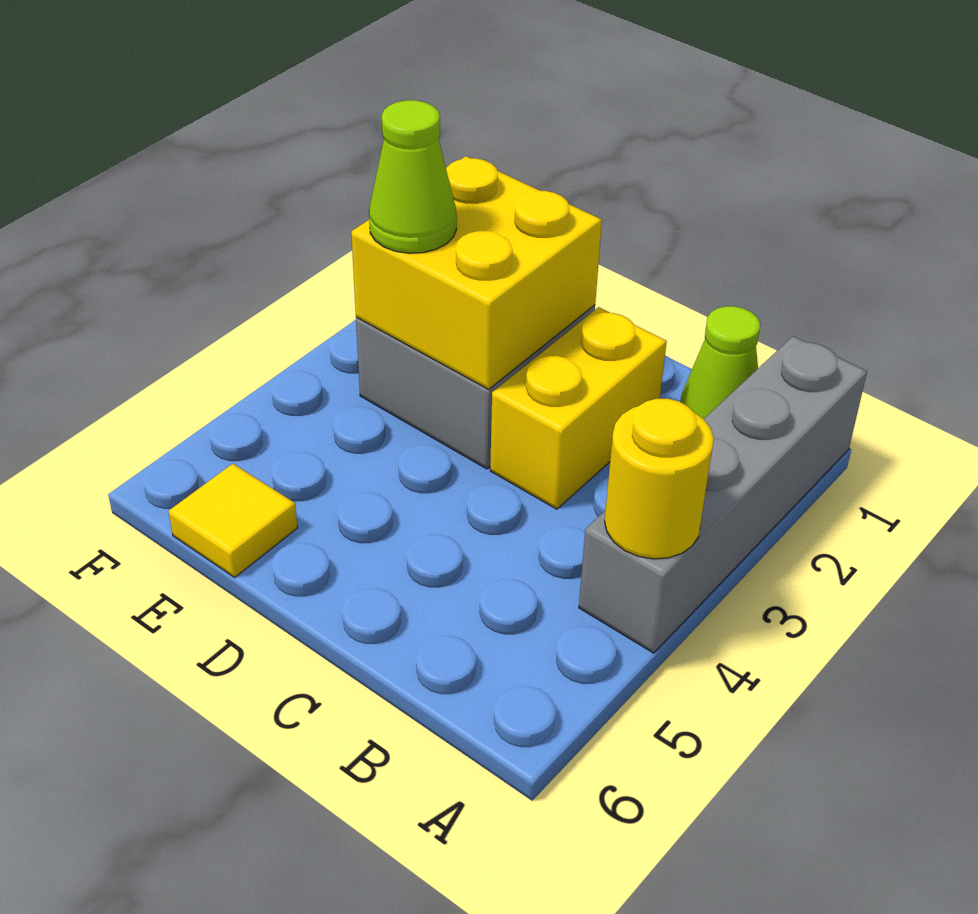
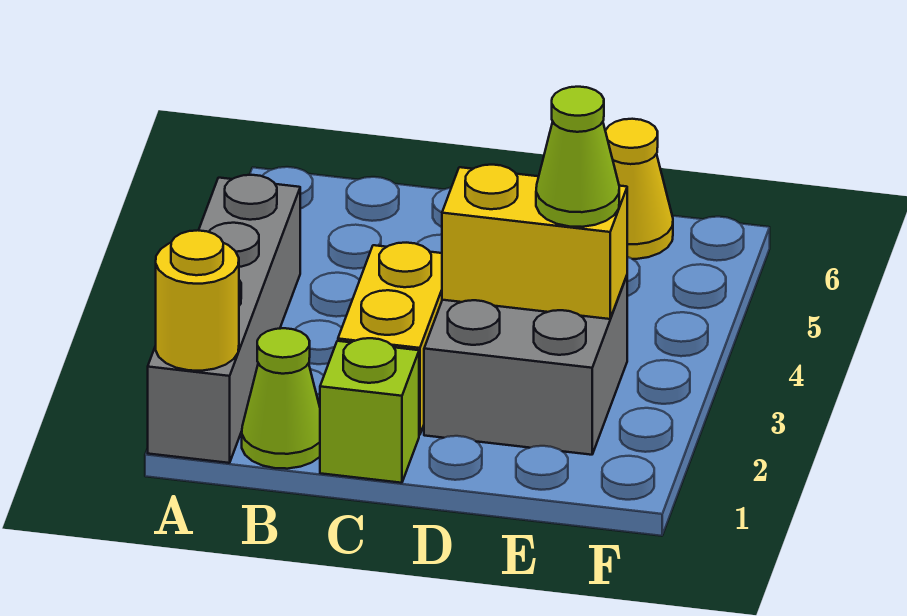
yellow 1x1 round brick [605,399,714,559] -> yellow 1x1 round brick moved to [156,230,239,371]
none -> lime 1x1 brick [320,338,419,483]
yellow 2x2 brick [351,156,602,389] -> yellow 1x2 brick [442,165,627,319]
yellow 1x1 tile [169,464,298,577] -> yellow 1x1 cone [605,119,673,259]

